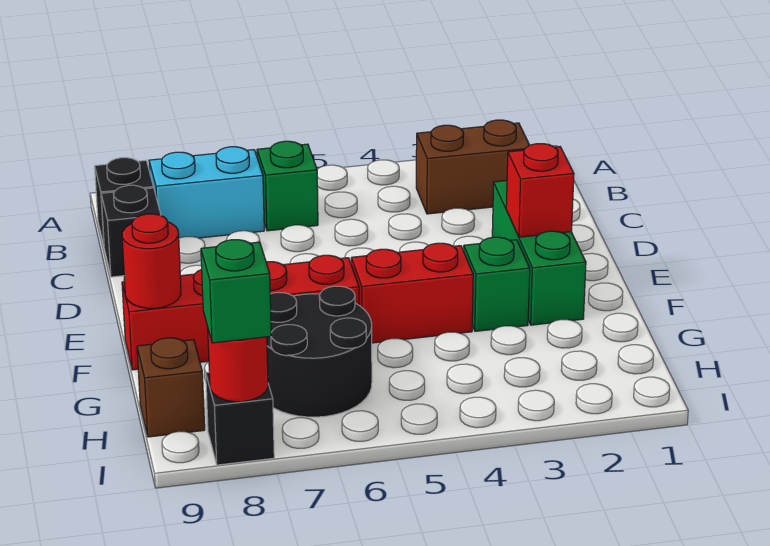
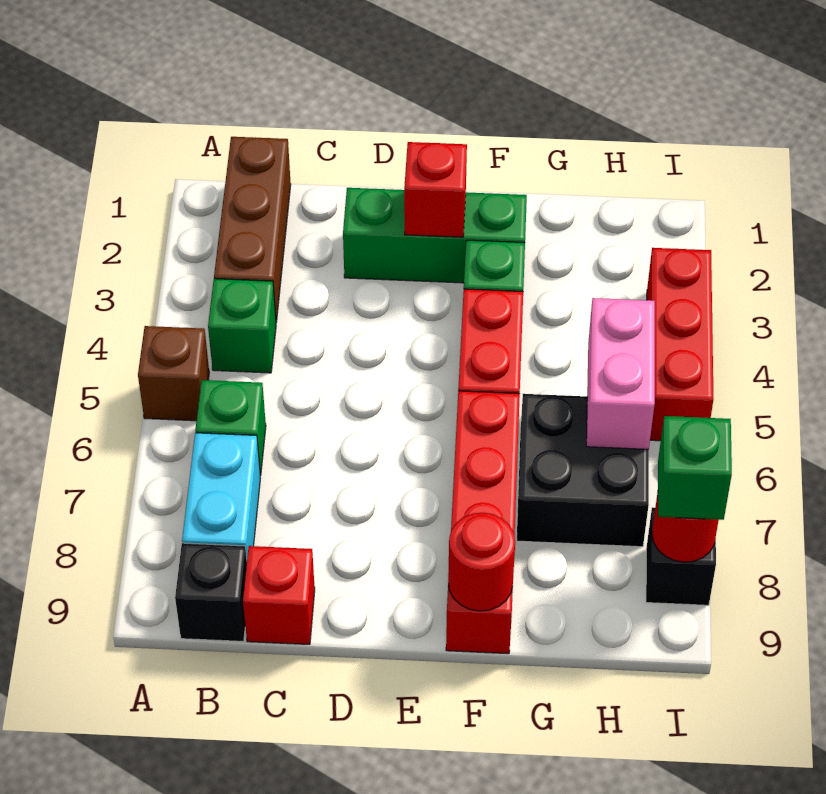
brown 1x2 brick [416,120,530,214] -> brown 1x3 brick [214,137,291,322]
none -> green 1x1 brick [208,279,276,373]
black 1x1 brick [101,185,161,277] -> red 1x1 brick [243,546,315,645]
black 2x2 round brick [267,286,372,417] -> black 2x2 brick [517,394,649,547]
none -> pink 1x2 brick [586,298,655,449]
brown 1x1 brick [137,338,205,437] -> brown 1x1 brick moved to [138,326,209,421]
none -> red 1x3 brick [647,248,714,441]

